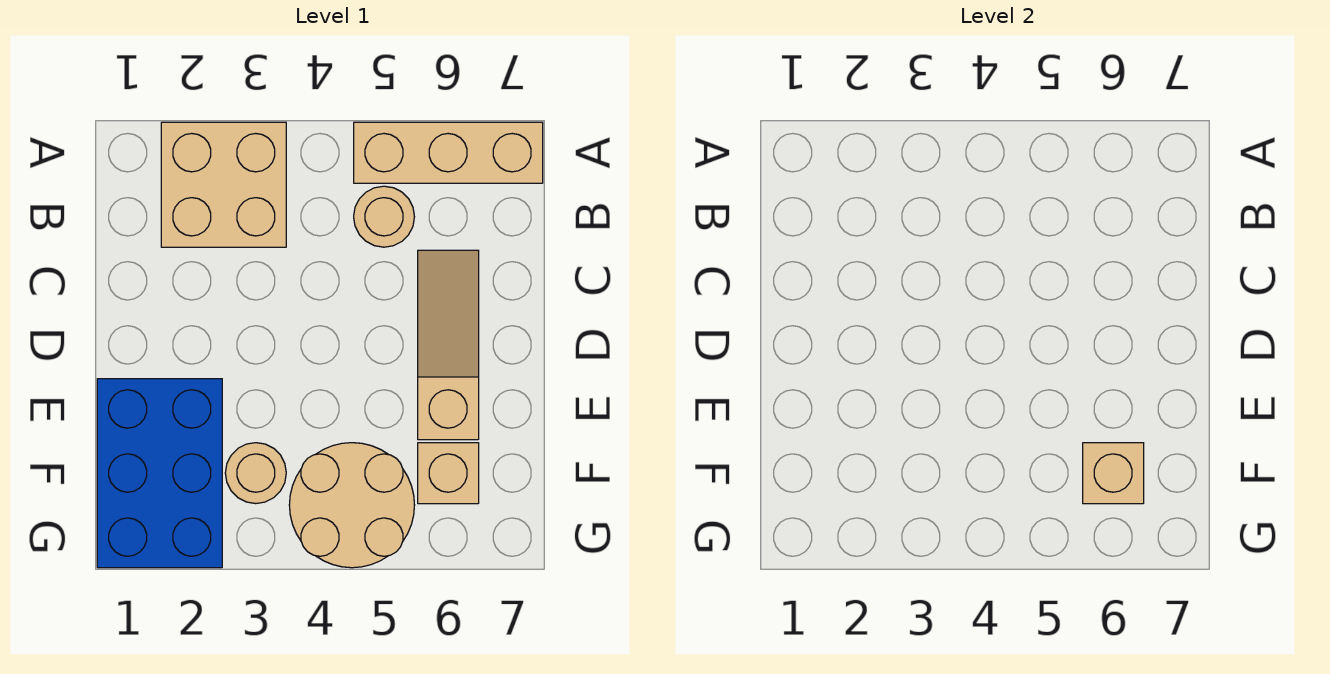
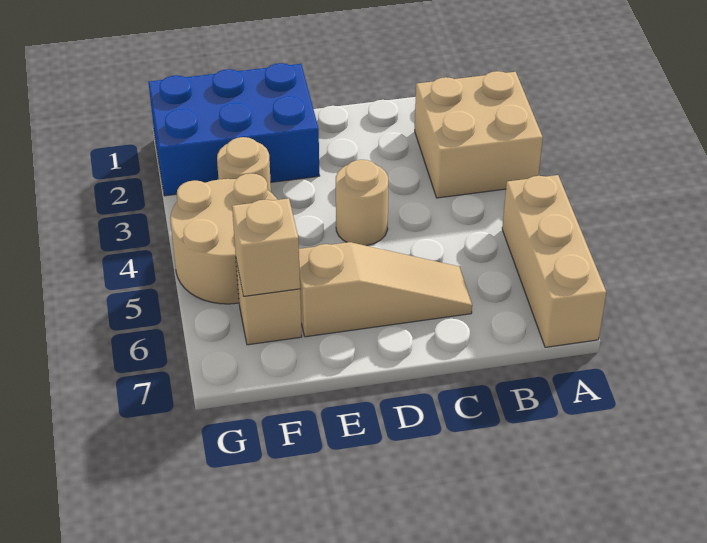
tan 1x1 round brick [354,186,414,247] -> tan 1x1 round brick moved to [336,160,388,246]

